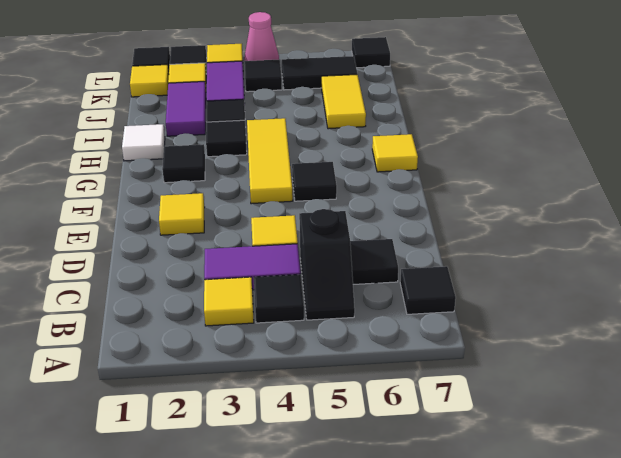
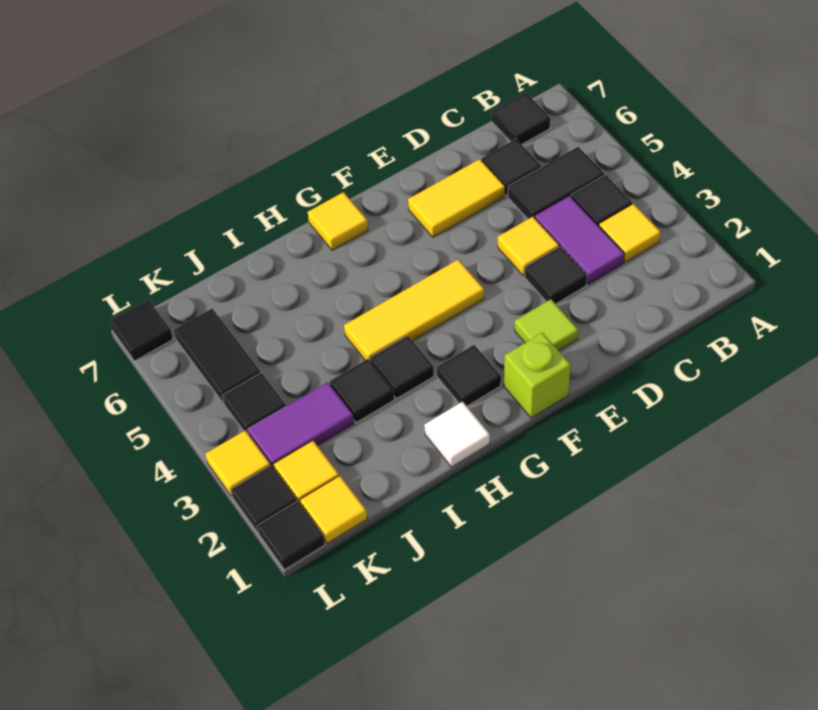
black 1x2 slope [299,209,355,320] -> black 1x2 tile [508,147,604,219]
yellow 1x1 tile [159,193,205,235] -> lime 1x1 tile [515,299,578,351]
none -> lime 1x1 brick [504,333,571,418]
black 1x1 tile [292,162,337,201] -> black 1x1 tile moved to [525,246,587,304]
purple 1x2 tile [166,82,206,136] -> none
yellow 1x2 tile [322,74,366,129] -> yellow 1x2 tile moved to [408,159,505,237]
pink 1x1 cone [244,12,279,61] -> none

